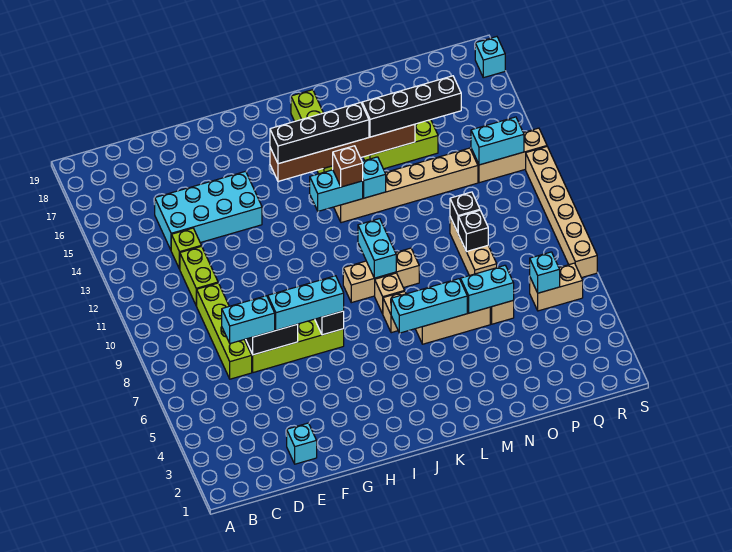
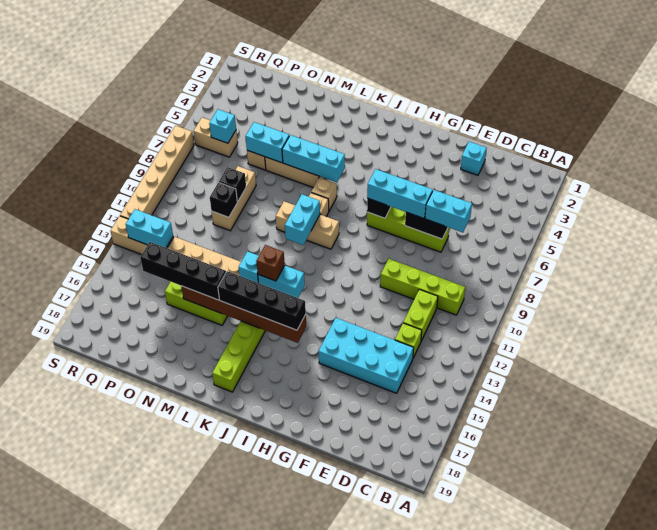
lime 1x4 brick [197,283,252,379] -> lime 1x4 brick turned to [380,259,465,315]
cyan 1x1 brick [475,37,505,78] -> none

